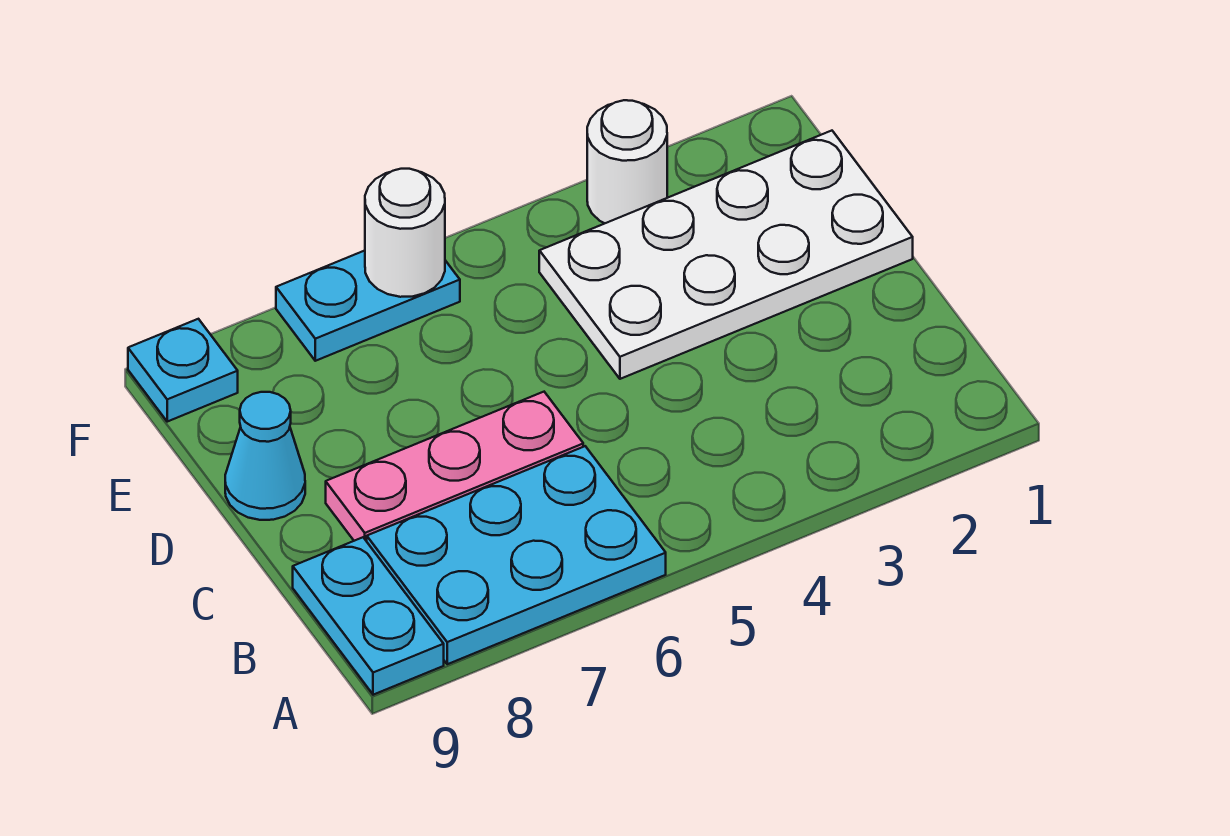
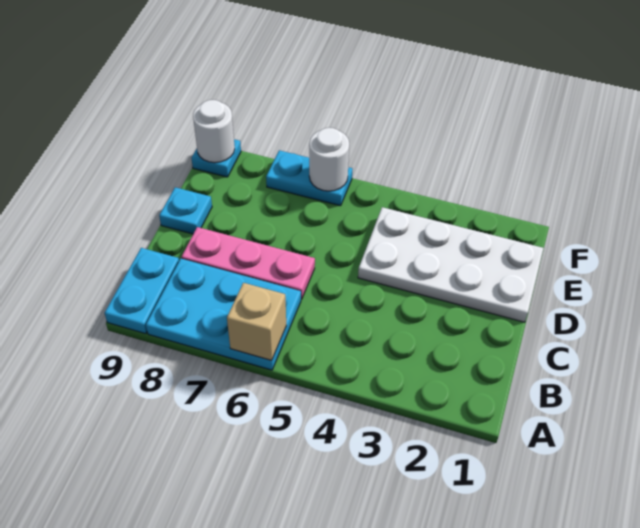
none -> tan 1x1 brick [227,283,286,360]
cyan 1x1 cone [225,392,305,520] -> cyan 1x1 plate [159,187,212,234]
white 1x1 round brick [587,100,667,223] -> white 1x1 round brick moved to [193,100,235,163]

